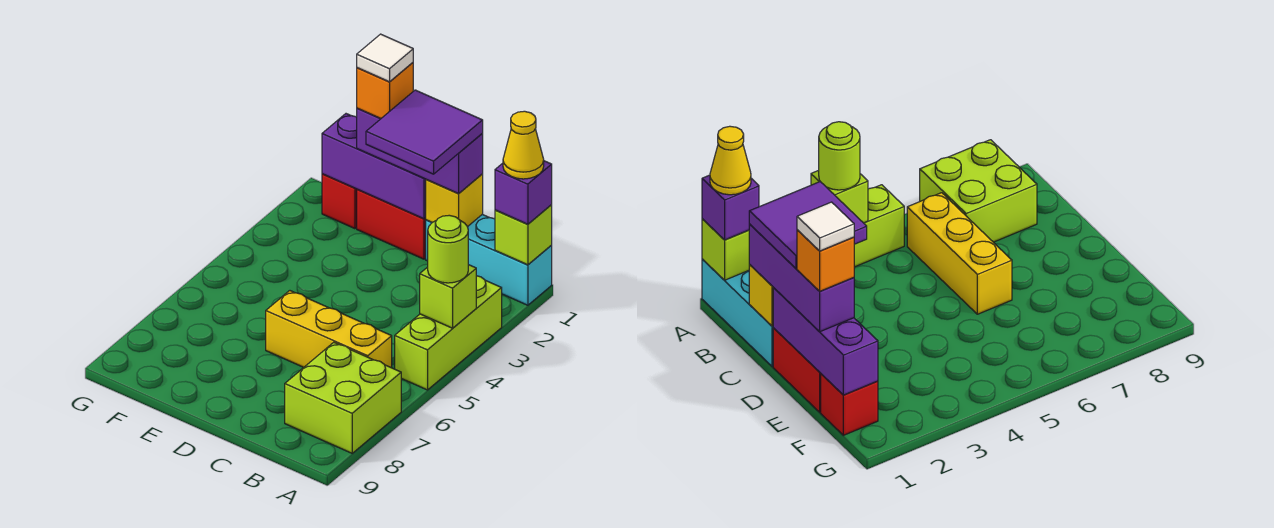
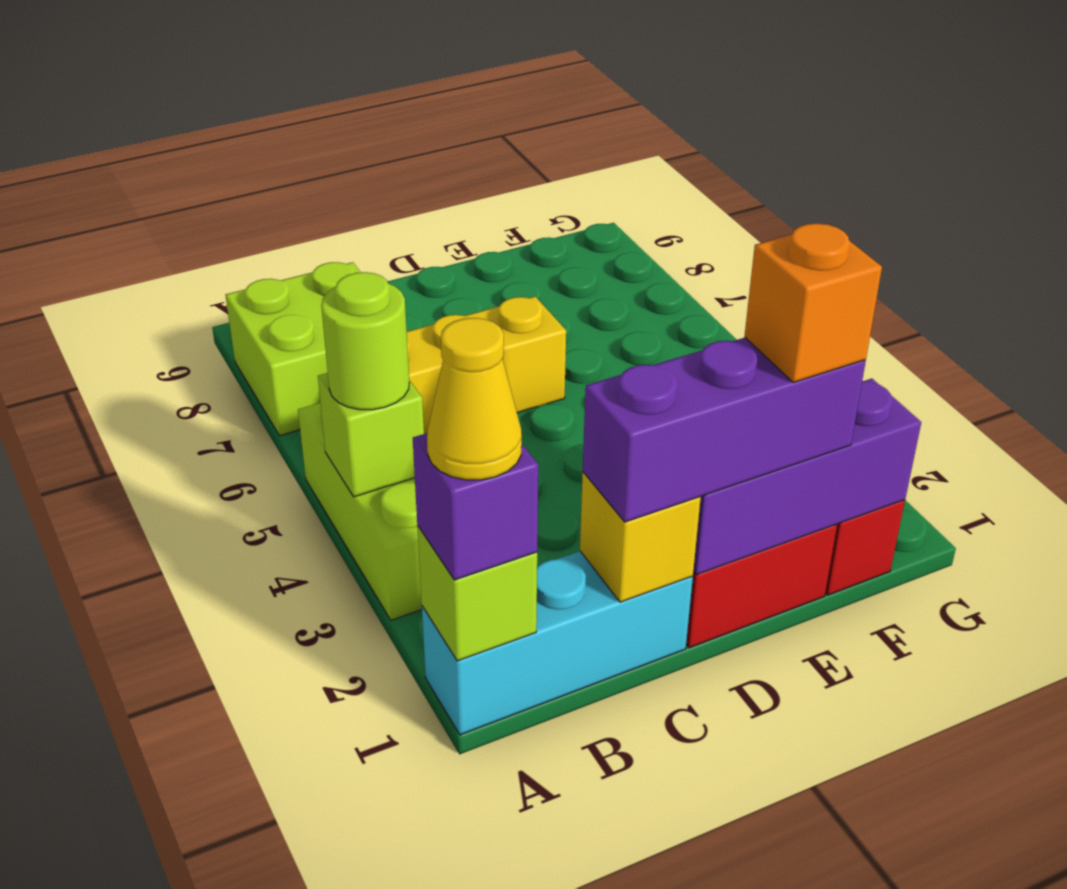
purple 2x2 tile [366,90,483,174] -> none
white 1x1 tile [357,34,413,82] -> none

